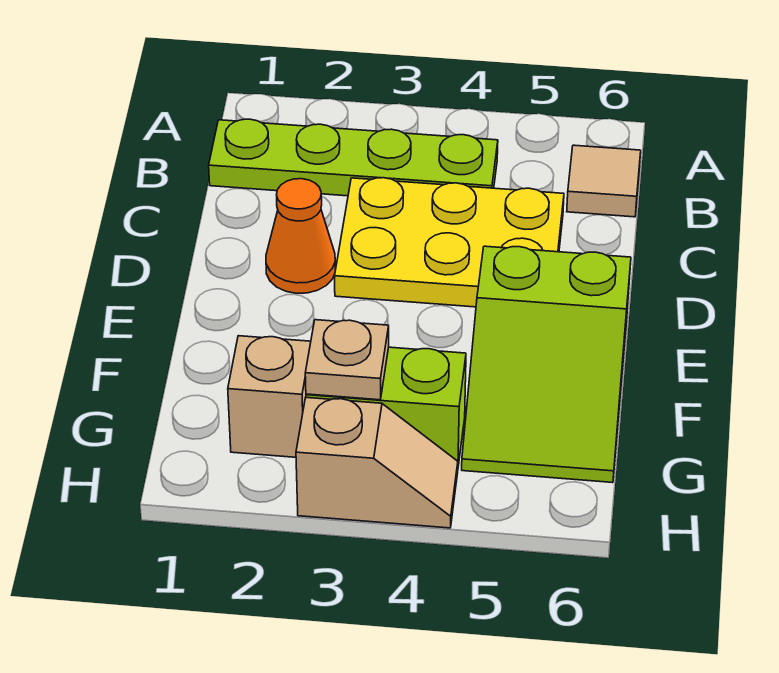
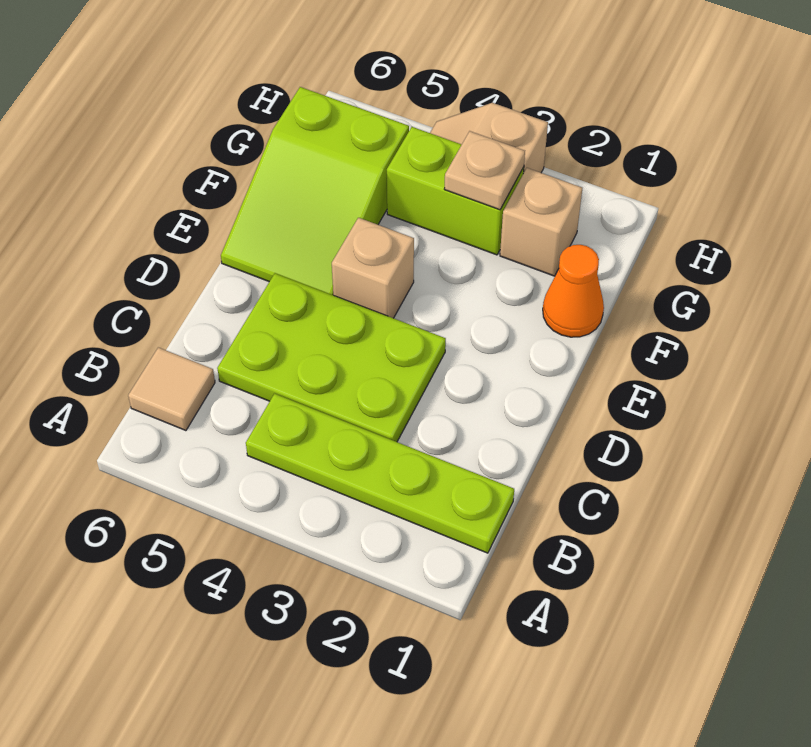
yellow 2x3 plate [335,178,564,307] -> lime 2x3 plate [217,273,446,442]
orange 1x1 cone [266,179,335,293] -> orange 1x1 cone moved to [543,245,604,337]
none -> tan 1x1 brick [332,218,414,318]
lime 2x3 slope [462,246,631,483] -> lime 2x3 slope turned to [221,87,409,295]

